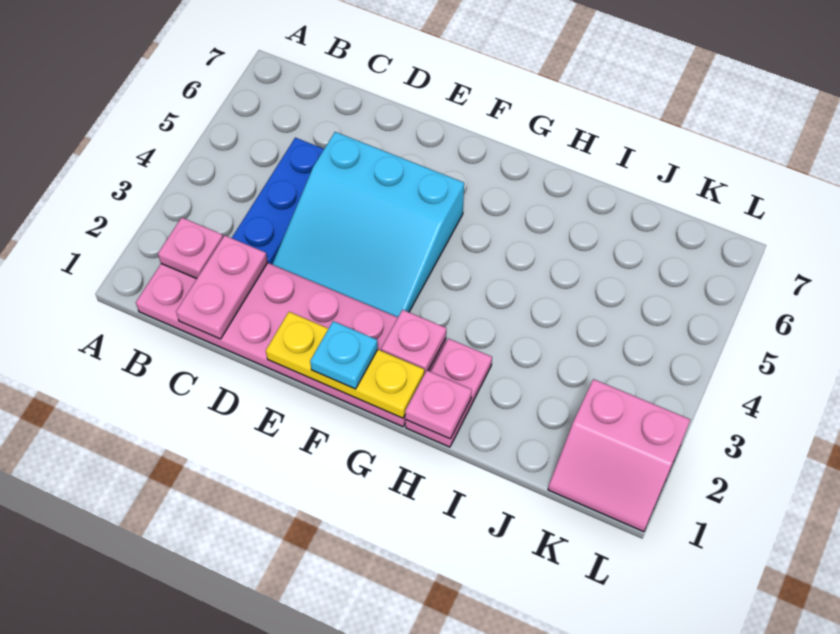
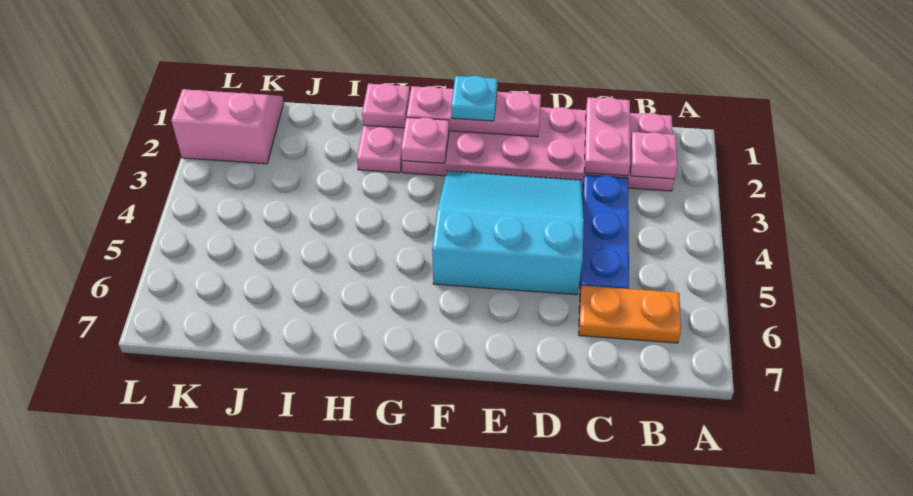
none -> orange 1x2 plate [579,285,681,343]
yellow 1x3 plate [266,312,424,418] -> pink 1x3 plate [407,86,541,137]

